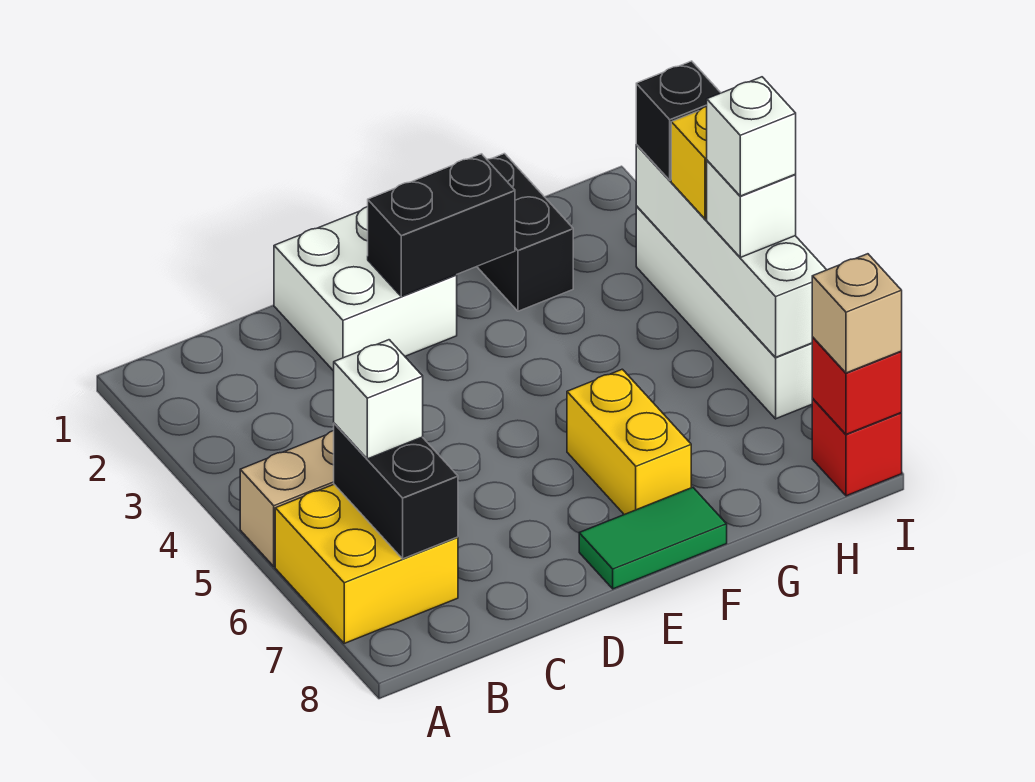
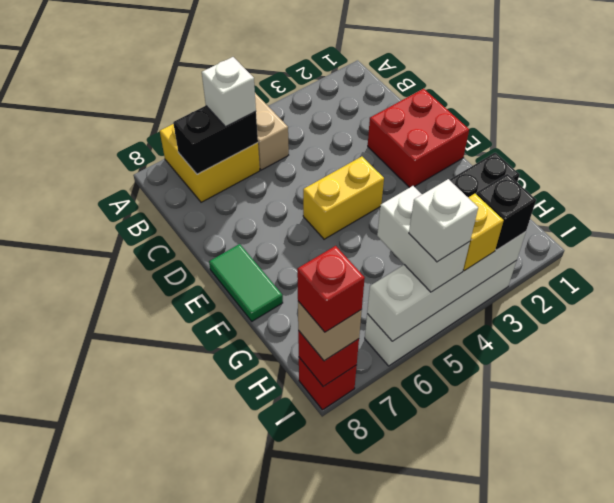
white 2x2 brick [274,207,457,371] -> red 2x2 brick [368,89,469,188]
black 1x2 brick [368,154,515,296] -> none
yellow 1x2 brick [567,369,691,515] -> yellow 1x2 brick moved to [303,157,384,239]
white 1x1 brick [707,160,796,257] -> white 1x2 brick [377,186,470,292]
none -> red 1x1 brick [297,246,365,332]

